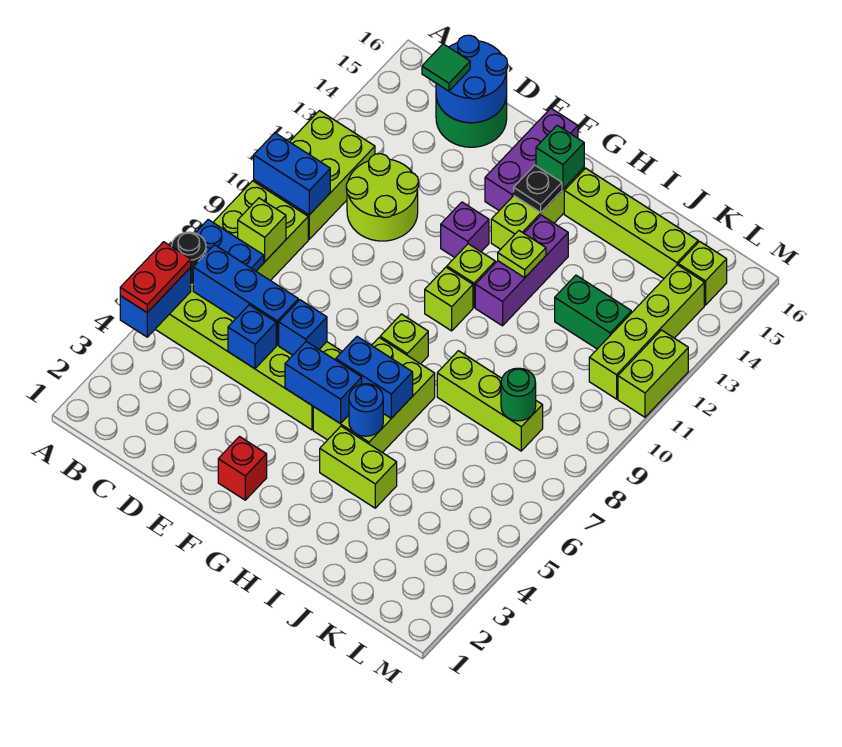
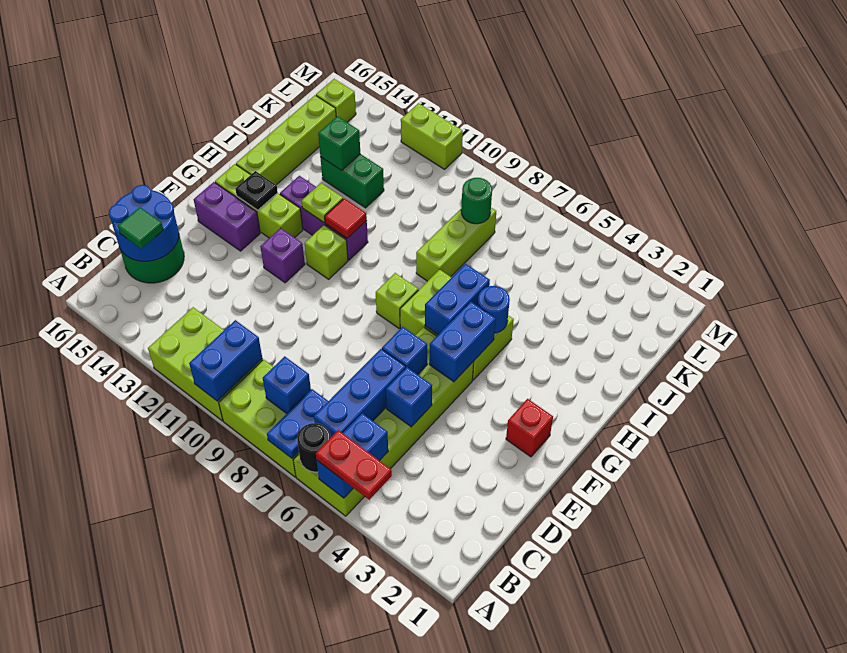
blue 1x2 brick [120,268,191,337] -> blue 1x2 brick turned to [317,413,388,498]
lime 1x1 brick [238,198,286,262] -> blue 1x1 brick [263,356,311,413]
lime 2x2 round brick [346,154,419,241] -> none
purple 1x3 brick [485,108,578,210] -> purple 1x2 brick [194,182,260,251]
lime 1x1 brick [425,267,473,331] -> none
green 1x1 brick [536,125,584,189] -> green 1x1 brick moved to [318,116,360,170]
lime 1x2 brick [320,426,397,508] -> none
none -> red 1x1 tile [325,198,367,238]
green 1x2 brick [555,275,631,349] -> green 1x2 brick turned to [320,154,384,208]
lime 1x4 brick [589,265,704,399] -> none

